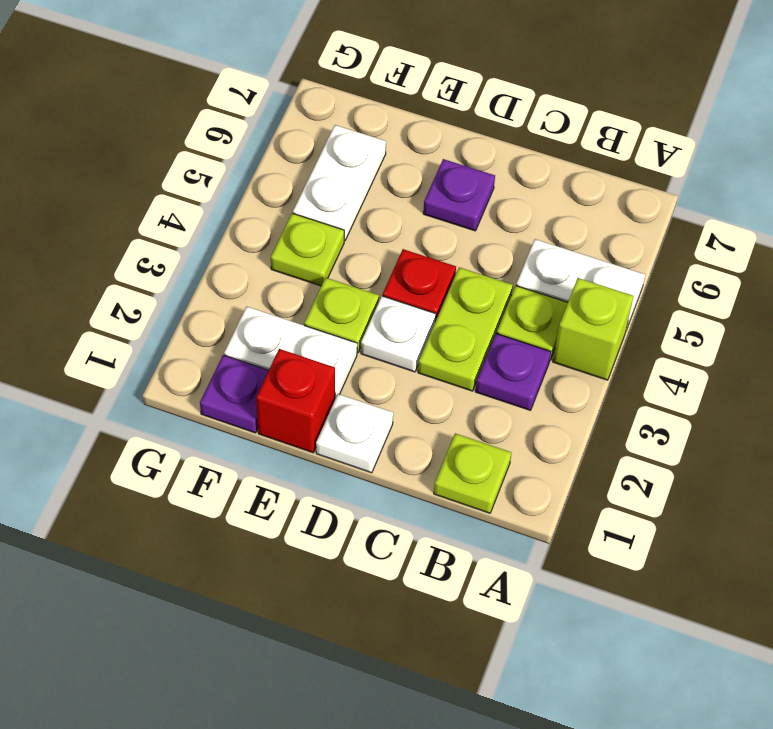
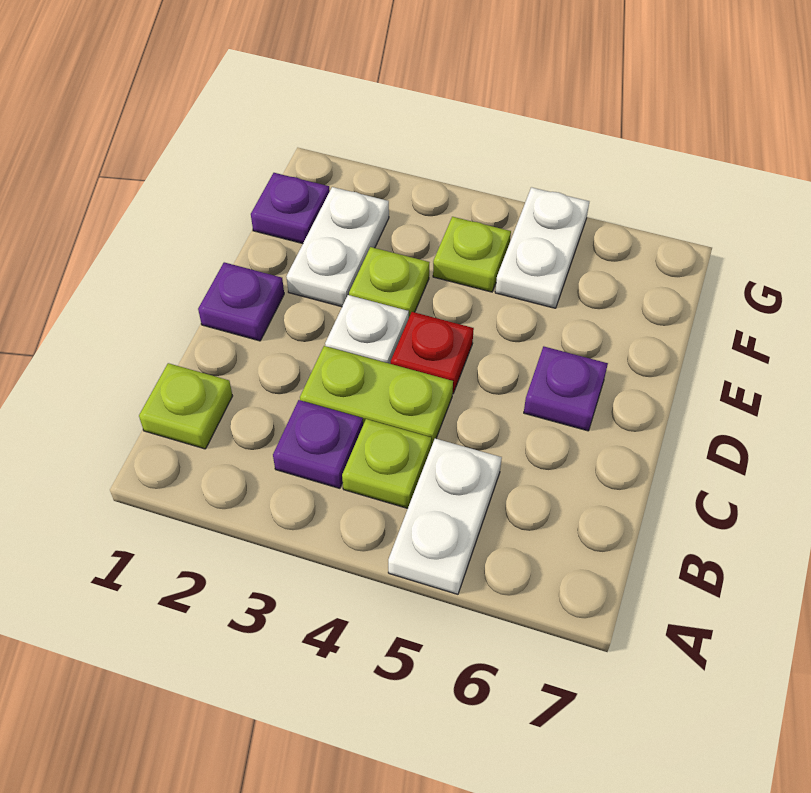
lime 1x1 brick [553,278,634,380] -> none
white 1x1 plate [316,394,393,473] -> purple 1x1 plate [198,262,284,341]
red 1x1 brick [256,349,335,453] -> none
white 1x2 plate [293,125,386,241] -> white 1x2 plate turned to [495,187,589,308]

